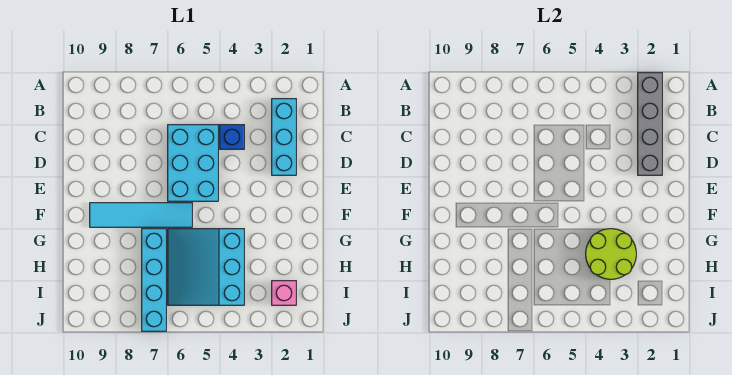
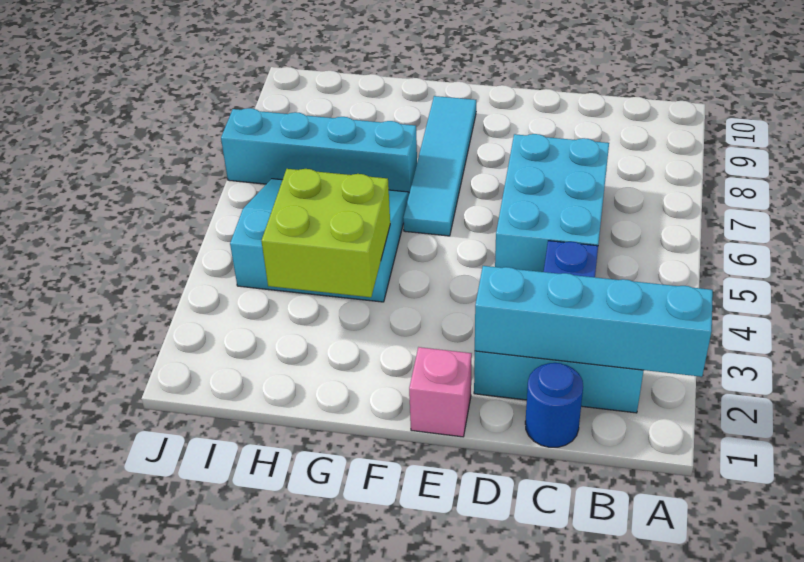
grey 1x4 brick [638,73,662,175] -> cyan 1x4 brick [475,266,713,377]
none -> blue 1x1 round brick [525,363,583,447]
cyan 2x3 brick [168,125,218,201] -> cyan 2x3 brick turned to [495,134,609,272]
lime 2x2 round brick [586,229,636,279] -> lime 2x2 brick [261,169,390,297]
pink 1x1 brick [272,281,296,305] -> pink 1x1 brick moved to [409,347,472,437]

